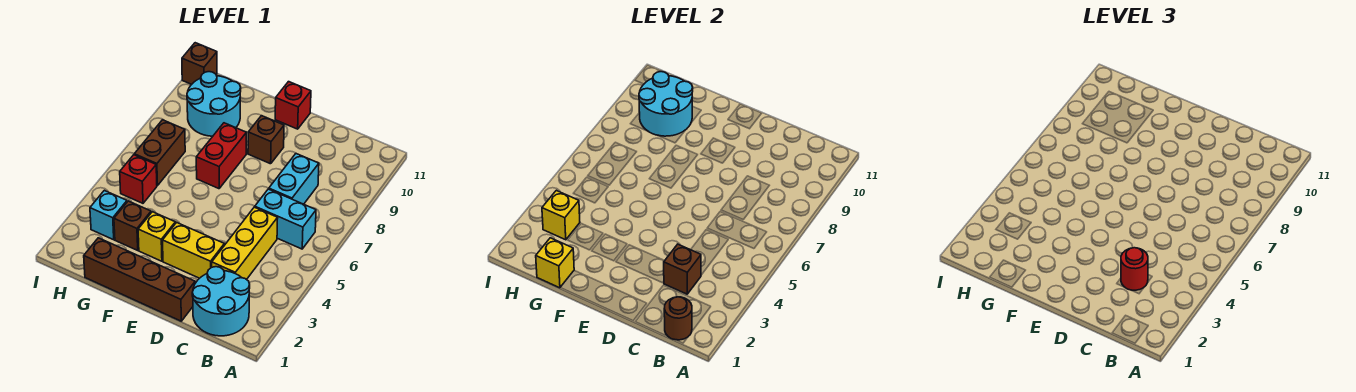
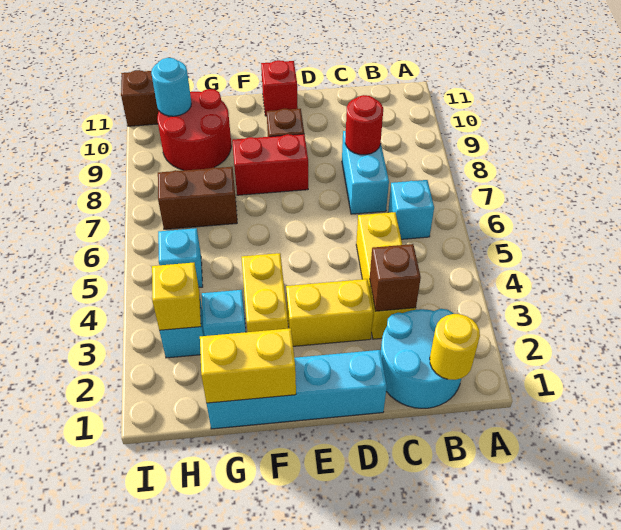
brown 1x1 round brick [664,297,692,340] -> yellow 1x1 round brick [430,314,480,380]
cyan 1x2 brick [255,189,316,249] -> cyan 1x1 brick [388,180,434,239]
red 1x1 round brick [1121,248,1148,290] -> red 1x1 round brick moved to [345,95,383,155]
brown 1x4 brick [84,238,195,321] -> cyan 1x4 brick [207,350,387,429]
yellow 1x1 brick [138,212,175,261] -> yellow 1x2 brick [241,253,288,332]
red 1x2 brick [196,123,246,189] -> red 1x2 brick turned to [232,134,308,195]
yellow 1x1 brick [536,238,574,288] -> yellow 1x2 brick [200,328,296,403]
brown 1x1 brick [114,201,151,250] -> cyan 1x1 brick [202,290,246,336]
cyan 2x2 round brick [187,72,241,136] -> red 2x2 round brick [157,89,231,170]
cyan 2x2 round brick [639,72,693,136] -> cyan 1x1 round brick [151,58,191,116]
red 1x1 brick [120,155,157,203] -> cyan 1x1 brick [158,228,203,287]
brown 1x2 brick [134,120,185,186] -> brown 1x2 brick turned to [158,167,237,229]

